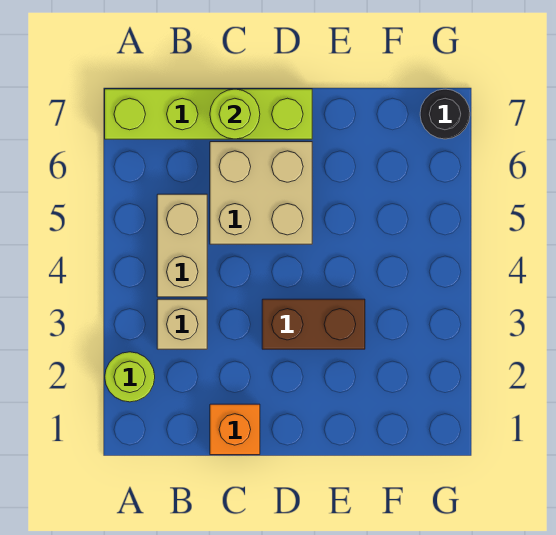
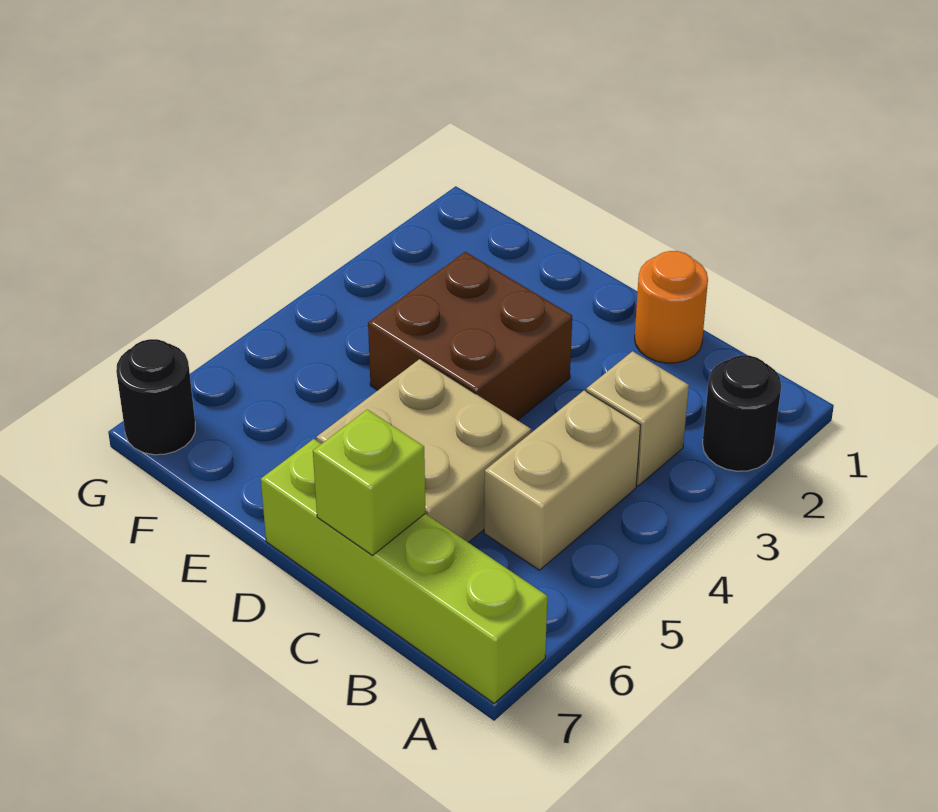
lime 1x1 round brick [105,352,155,402] -> black 1x1 round brick [703,355,781,471]
orange 1x1 brick [210,404,260,455] -> orange 1x1 round brick [635,251,708,363]
lime 1x1 round brick [210,89,260,139] -> lime 1x1 brick [313,409,426,555]
brown 1x2 brick [262,299,365,349] -> brown 2x2 brick [368,252,572,420]

